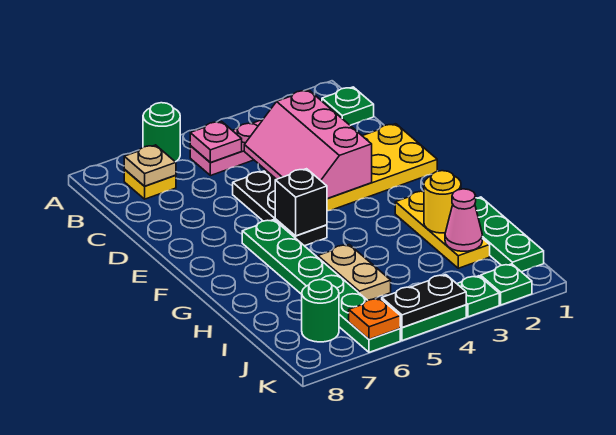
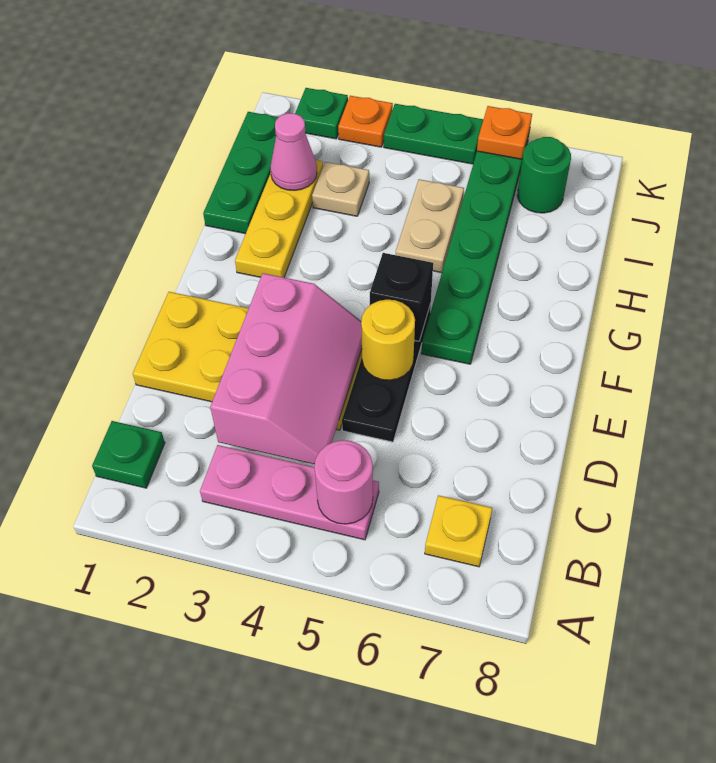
green 1x1 round brick [143,103,180,162] -> none
pink 1x1 plate [190,121,242,163] -> pink 1x1 round brick [314,440,373,524]
tan 1x1 plate [124,145,176,186] -> tan 1x1 plate moved to [312,162,369,216]
yellow 1x1 round brick [424,171,461,233] -> yellow 1x1 round brick moved to [361,300,415,380]
green 1x1 plate [457,276,499,317] -> orange 1x1 plate [338,96,393,147]
black 1x2 plate [382,275,466,328] -> none

